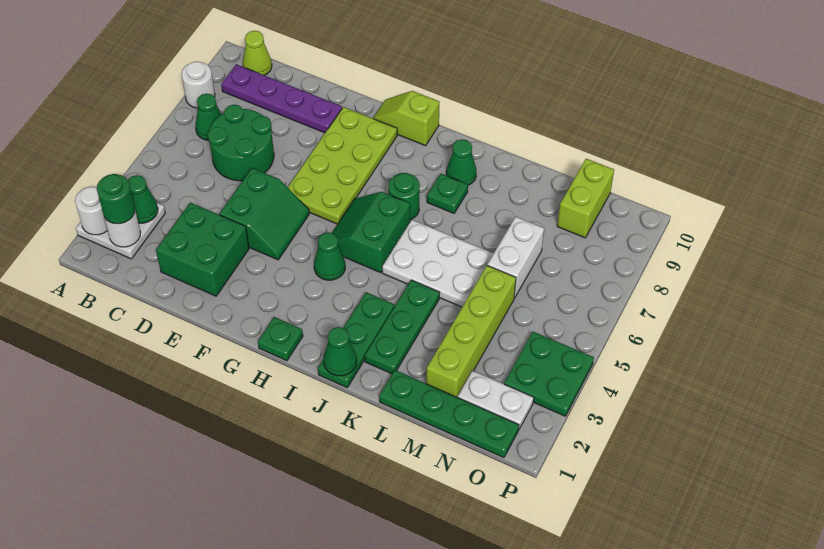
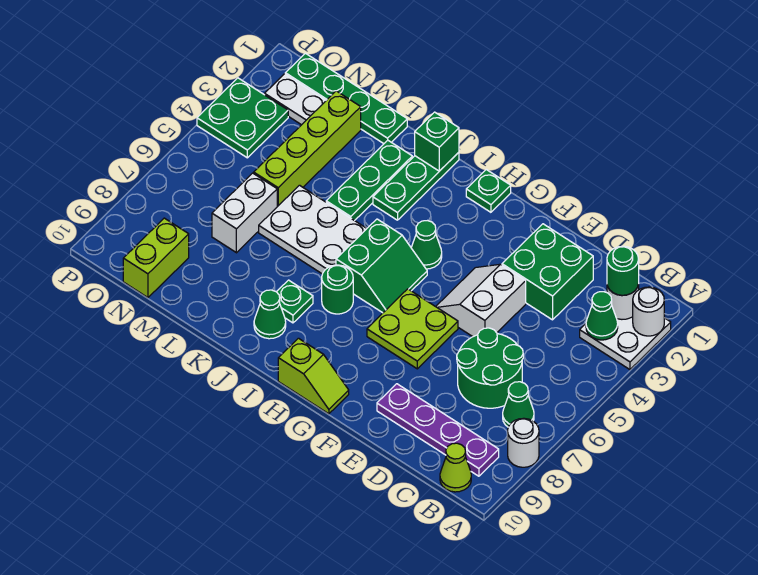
green 2x2 slope [220,168,309,260] -> white 2x2 slope [436,264,526,337]
lime 2x4 plate [288,107,397,224] -> lime 2x2 plate [367,289,458,369]
green 1x1 cone [324,327,357,376] -> green 1x1 brick [415,112,459,171]

